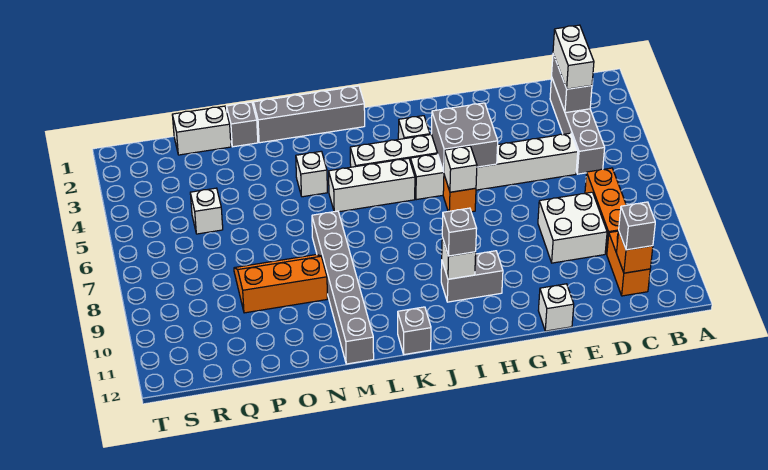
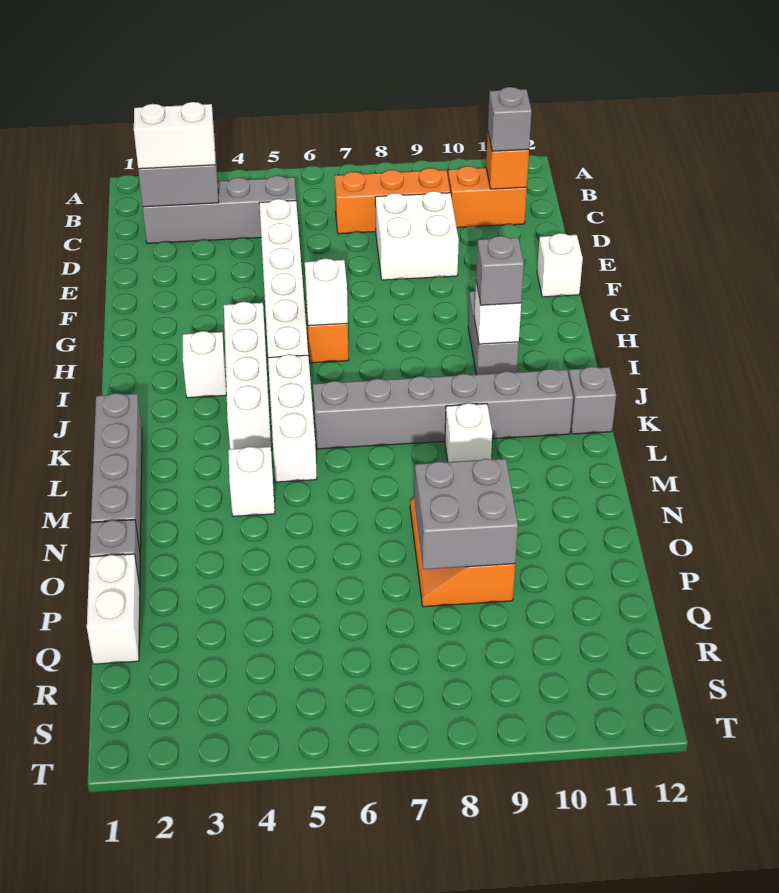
grey 2x2 brick [432,103,498,172] -> grey 2x2 brick moved to [415,459,518,569]
grey 1x6 brick [312,211,374,364] -> grey 1x6 brick moved to [313,369,573,449]
white 1x1 brick [190,188,223,234] -> white 1x1 brick moved to [445,403,492,462]

